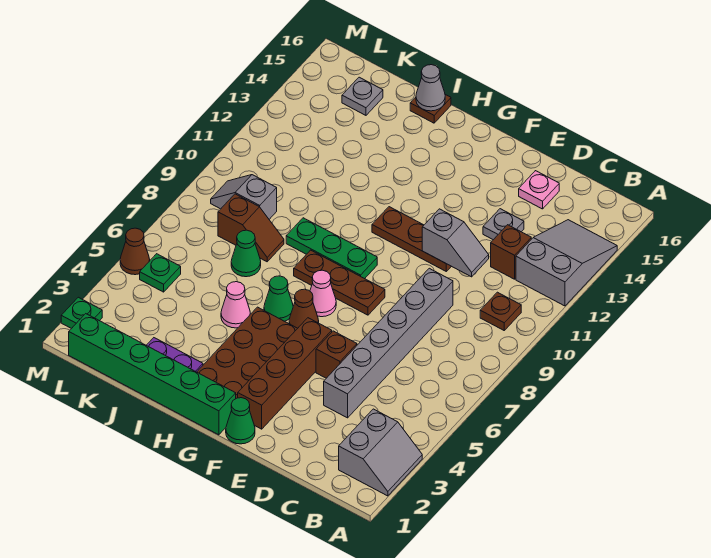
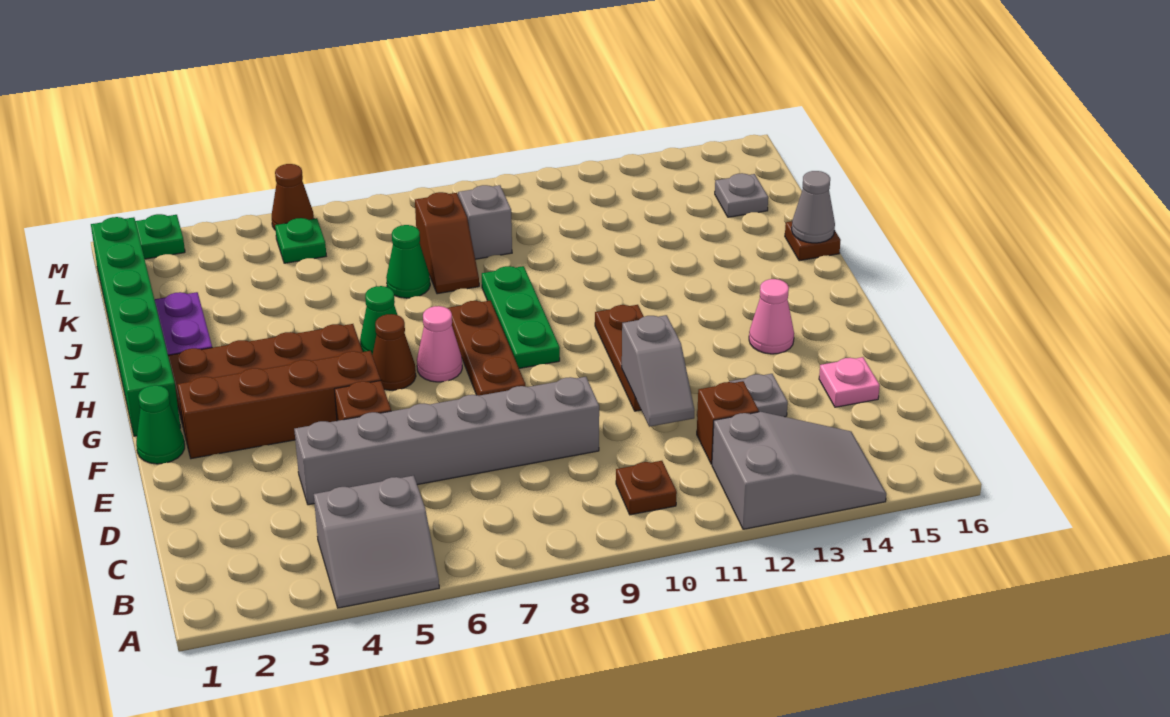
grey 2x2 slope [339,409,422,496] -> grey 2x2 slope moved to [314,476,439,608]
pink 1x1 cone [221,282,250,328] -> pink 1x1 cone moved to [749,279,794,354]

